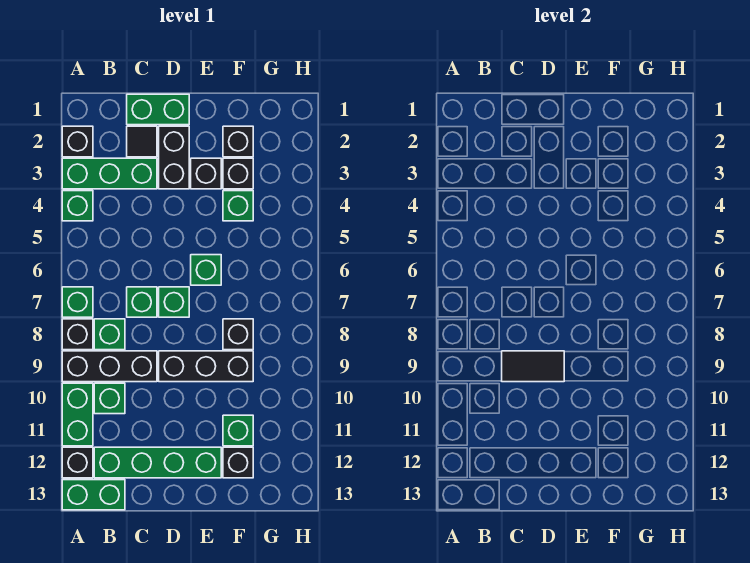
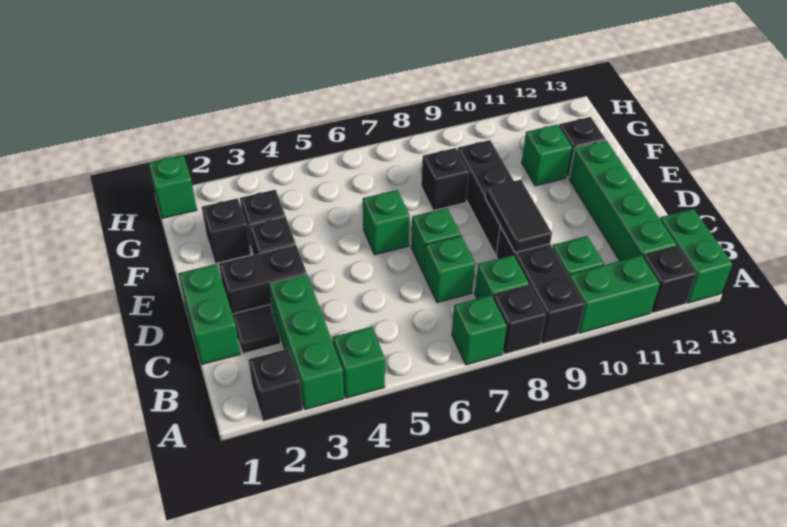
green 1x1 brick [223,191,253,221] -> green 1x1 brick moved to [148,155,197,218]

